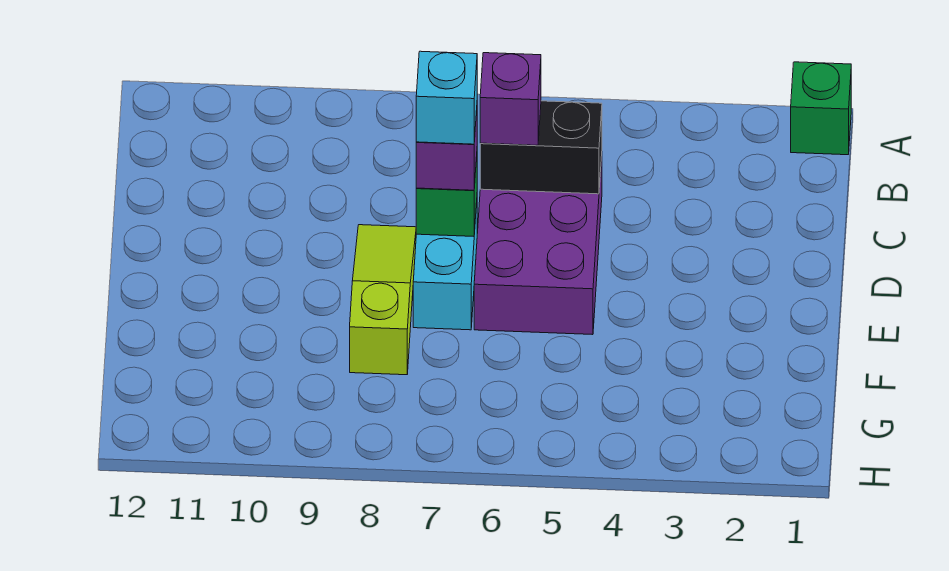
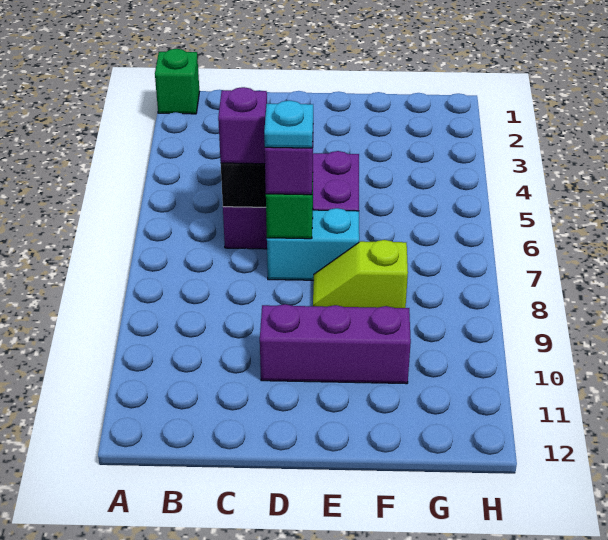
cyan 1x1 brick [416,51,477,144] -> cyan 1x1 plate [264,100,313,148]
lime 1x3 slope [350,225,416,375] -> lime 1x2 slope [313,240,408,308]
none -> purple 1x3 brick [260,304,411,384]

